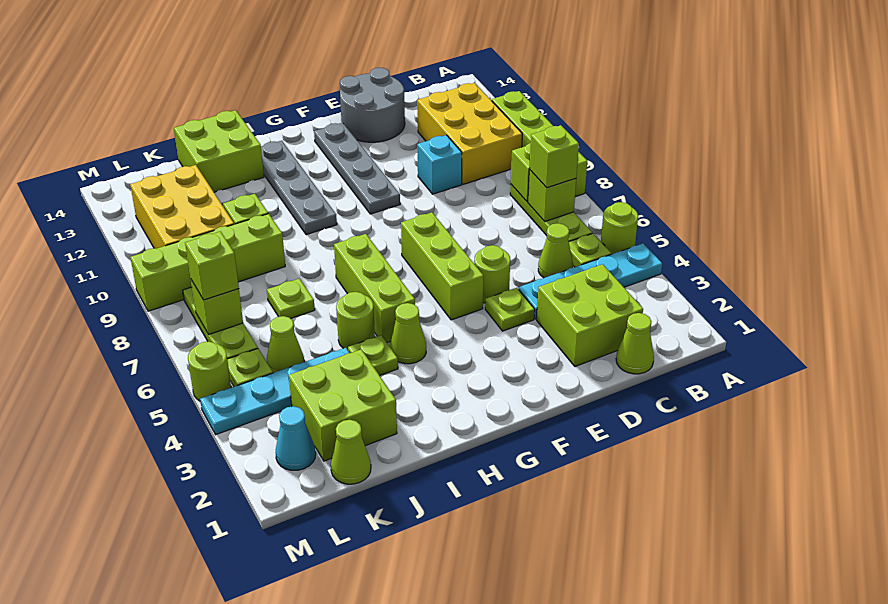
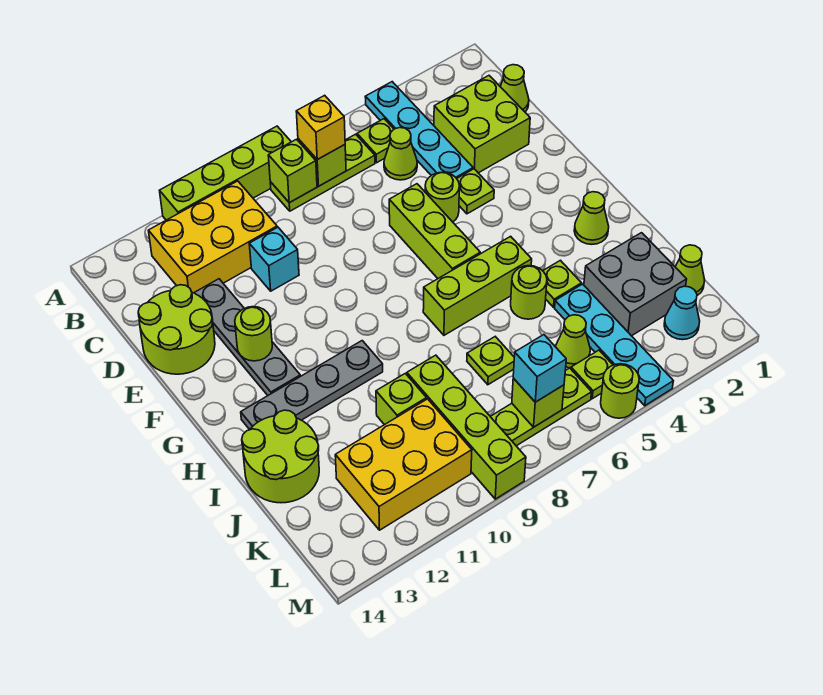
lime 1x1 round brick [601,202,638,254] -> lime 1x1 round brick moved to [235,307,272,361]
lime 1x1 brick [529,125,579,188] -> yellow 1x1 brick [296,95,345,159]
grey 2x2 round brick [340,68,405,142] -> lime 2x2 round brick [138,285,215,374]
lime 1x3 brick [401,212,484,320] -> lime 1x3 brick turned to [389,184,480,278]
grey 1x4 plate [314,123,400,214] -> grey 1x4 plate turned to [194,279,300,395]
lime 1x1 cone [390,303,426,364] -> lime 1x1 cone moved to [574,192,609,244]
lime 2x2 brick [174,110,264,192] -> lime 2x2 round brick [242,410,319,503]
lime 2x2 brick [289,349,397,461] -> grey 2x2 brick [584,233,687,336]
lime 1x1 brick [185,231,239,300] -> cyan 1x1 brick [513,335,566,402]

